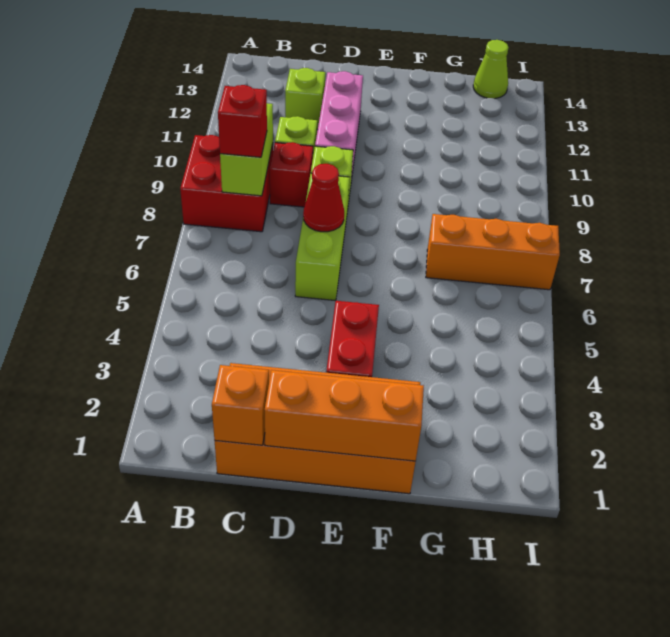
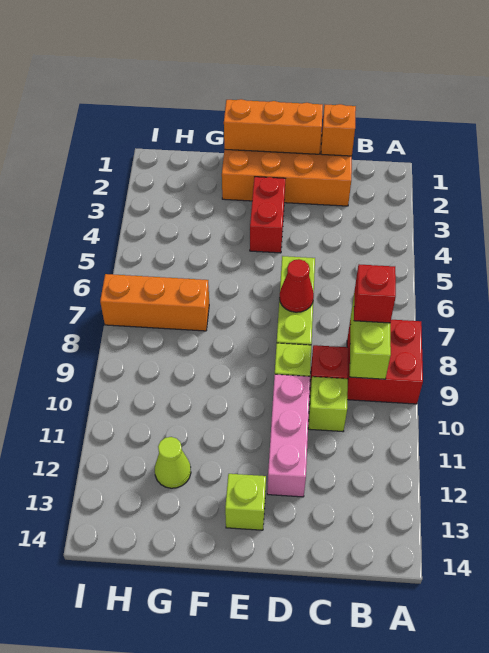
lime 1x1 brick [285,68,325,130] -> lime 1x1 brick moved to [225,474,266,530]
lime 1x1 cone [473,40,509,99] -> lime 1x1 cone moved to [155,437,191,488]

